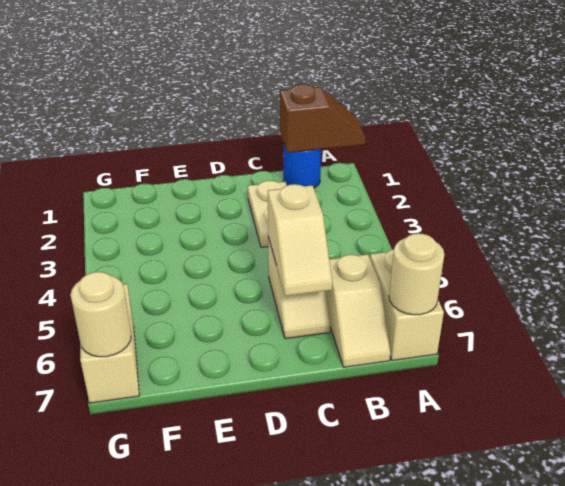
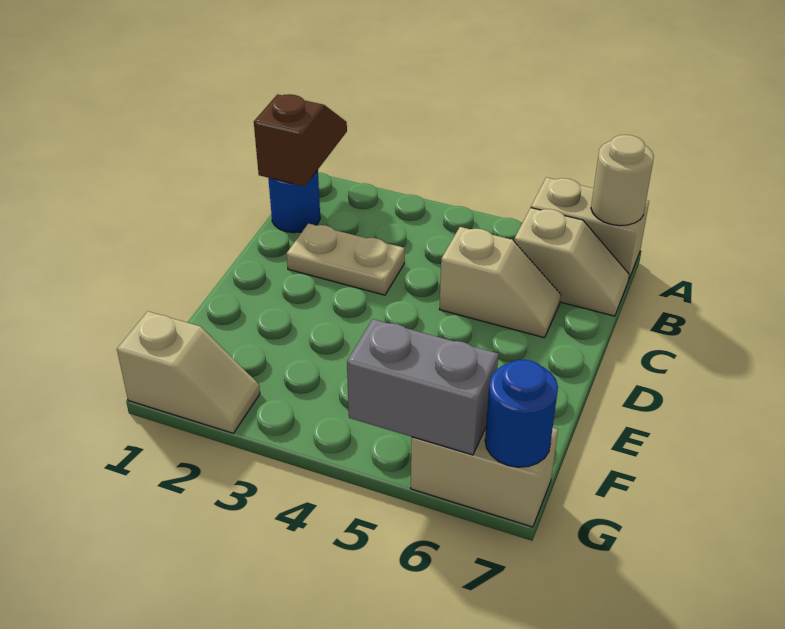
tan 1x2 slope [268,184,332,296] -> tan 1x2 slope moved to [117,311,260,433]
none -> grey 1x2 brick [347,319,498,455]
tan 1x1 round brick [71,272,131,357] -> blue 1x1 round brick [485,359,558,467]

